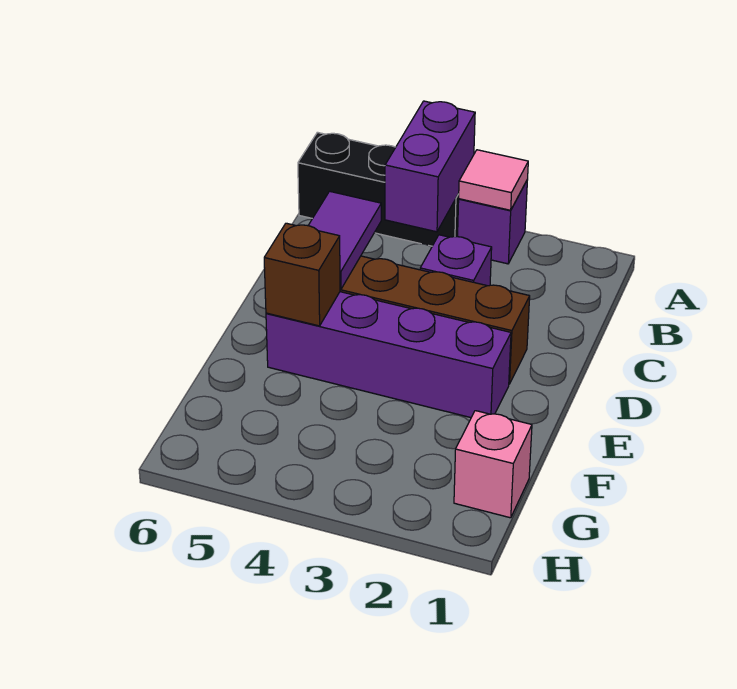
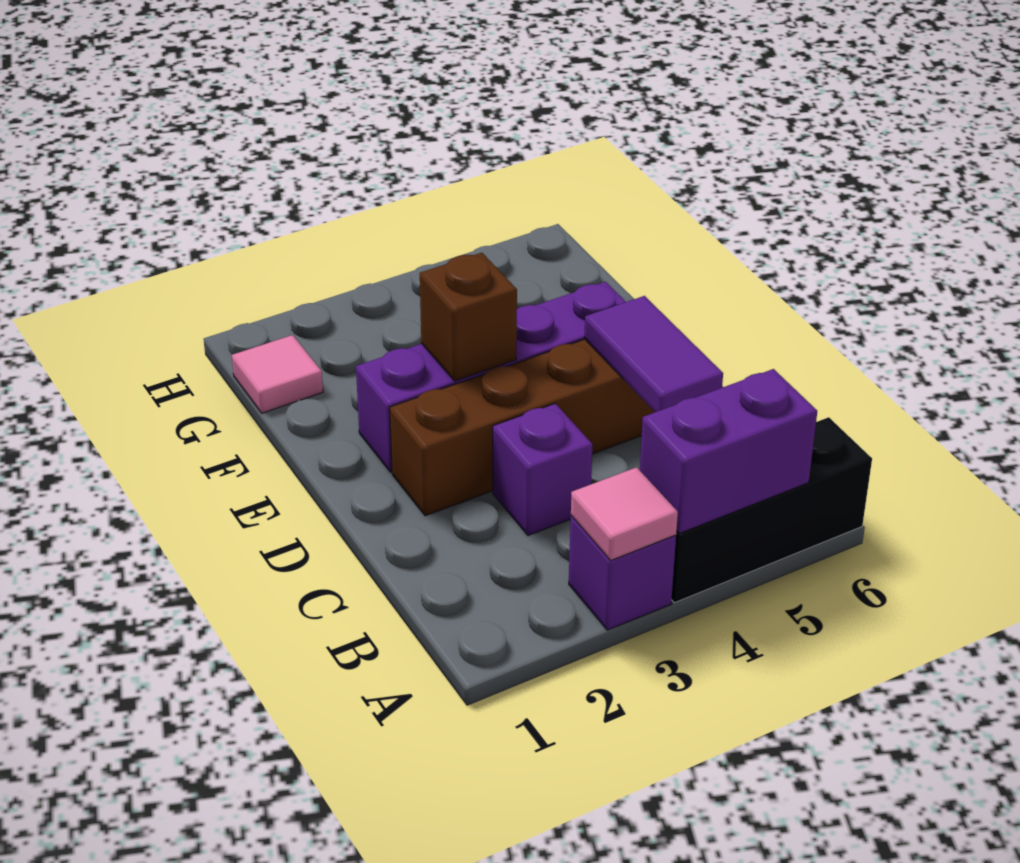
purple 1x2 brick [385,101,475,232] -> purple 1x2 brick turned to [640,369,817,534]
brown 1x1 brick [264,223,340,326] -> brown 1x1 brick moved to [420,253,517,381]
pink 1x1 brick [454,411,532,518] -> pink 1x1 tile [232,335,323,413]

